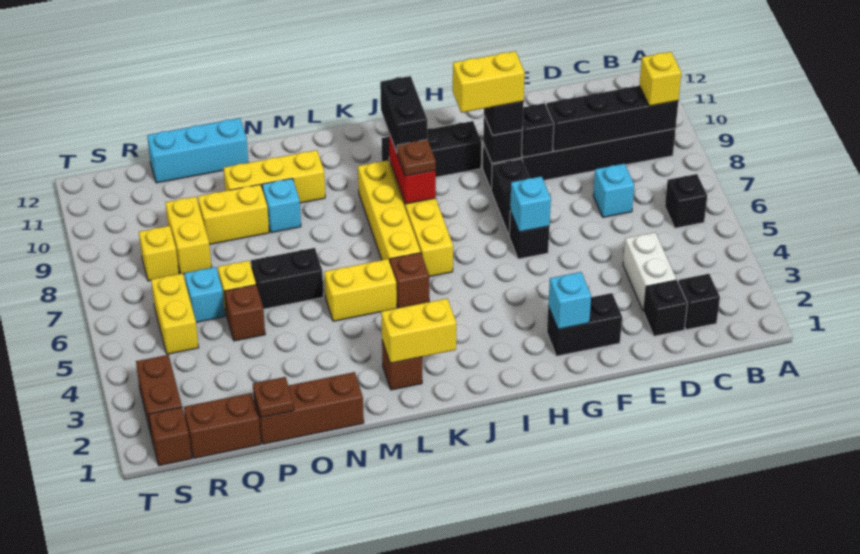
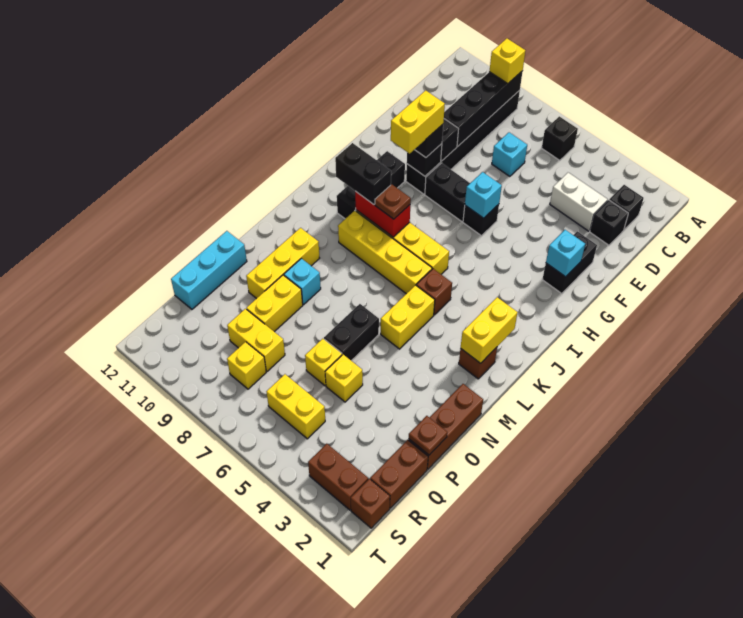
brown 1x1 brick [225,285,265,341] -> yellow 1x1 brick [325,355,363,402]
cyan 1x1 brick [185,267,225,322] -> none

